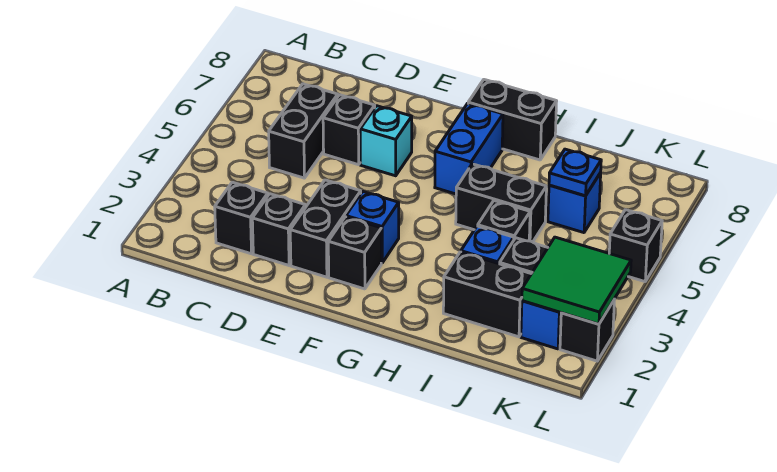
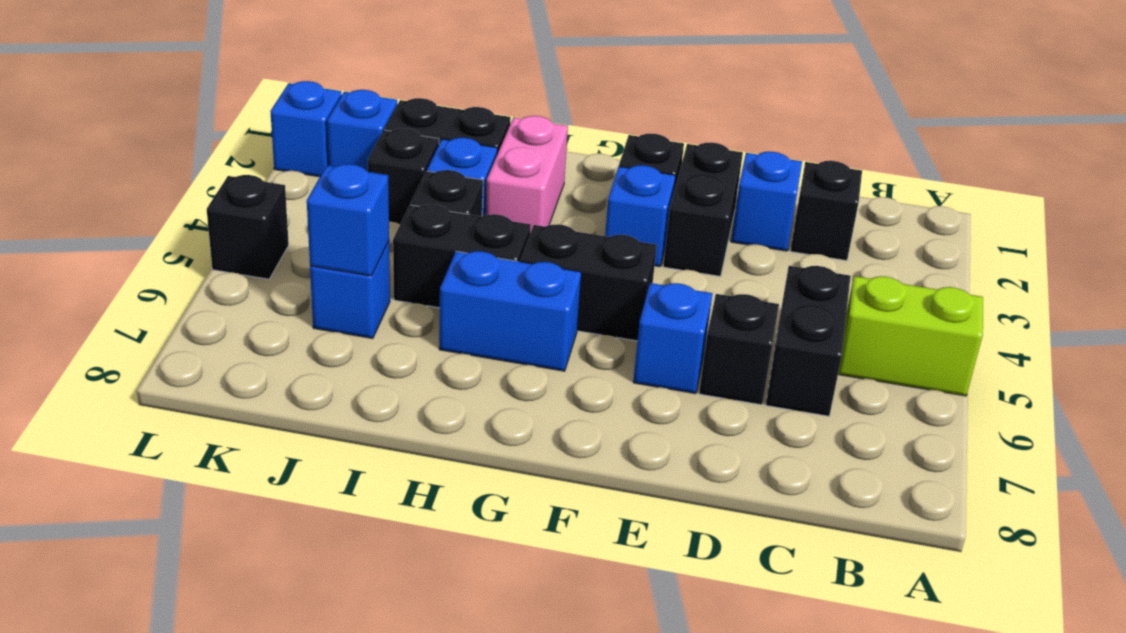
none -> lime 1x2 brick [838,276,983,396]
black 1x1 brick [252,194,305,265] -> blue 1x1 brick [731,152,802,251]
cyan 1x1 brick [360,106,412,176] -> blue 1x1 brick [633,283,713,394]
blue 1x2 brick [435,104,503,194] -> blue 1x2 brick turned to [439,251,581,371]
black 1x2 brick [468,80,557,160] -> black 1x2 brick moved to [520,224,657,341]
none -> pink 1x2 brick [486,116,568,233]
blue 1x1 plate [549,149,601,196] -> blue 1x1 brick [307,164,389,276]
green 2x2 tile [522,237,631,324] -> none
black 1x1 brick [560,301,614,361] -> blue 1x1 brick [270,81,342,177]

